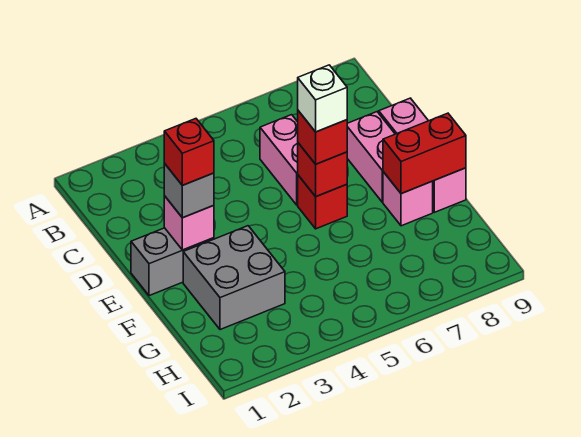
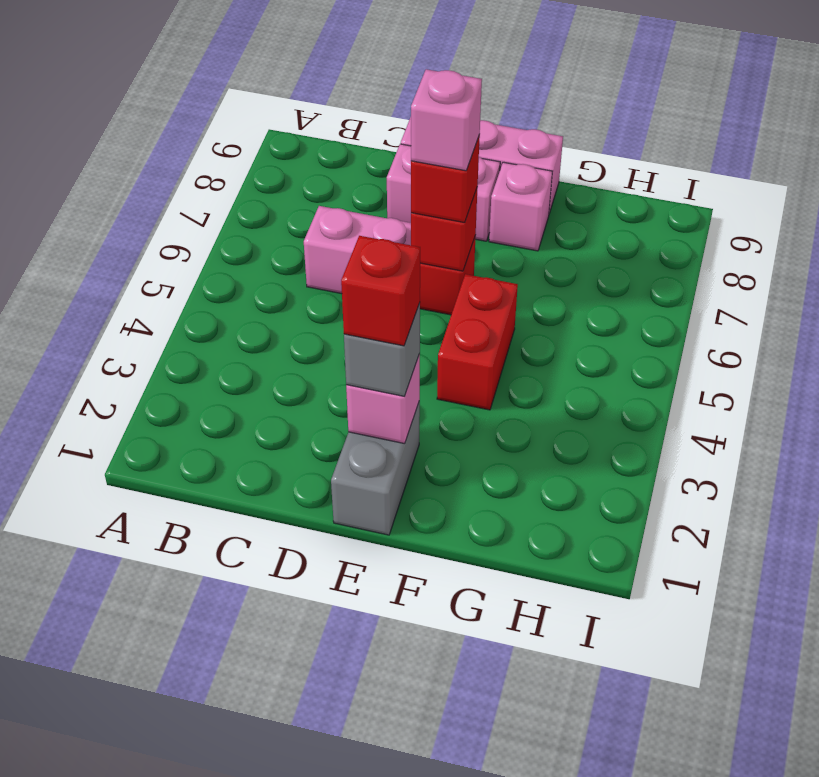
white 1x1 brick [298,65,347,132] -> pink 1x1 brick [411,69,482,171]
grey 2x2 brick [183,226,285,330] -> none
red 1x2 brick [383,113,466,194] -> red 1x2 brick moved to [437,274,518,410]

